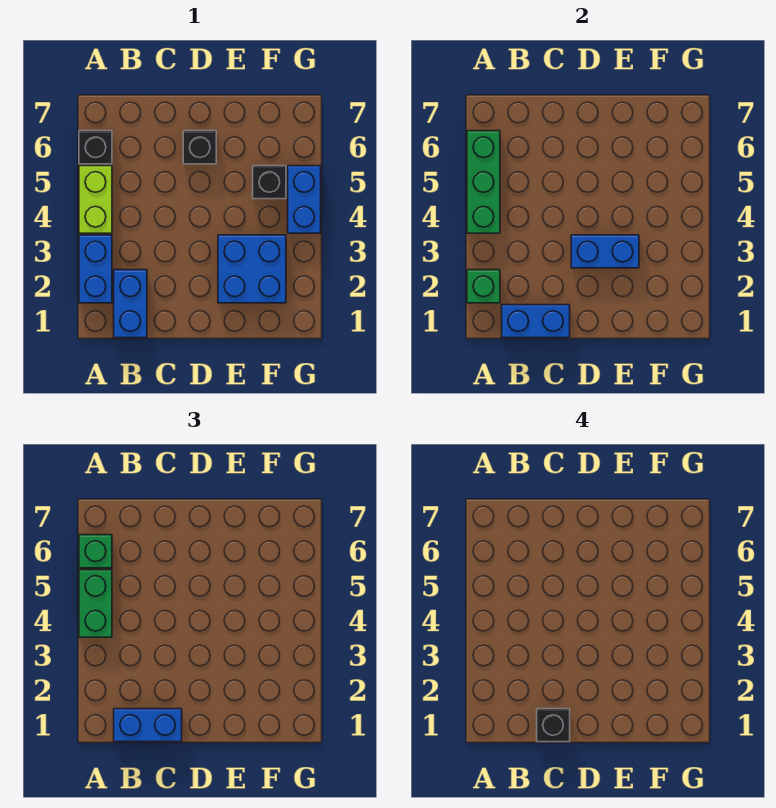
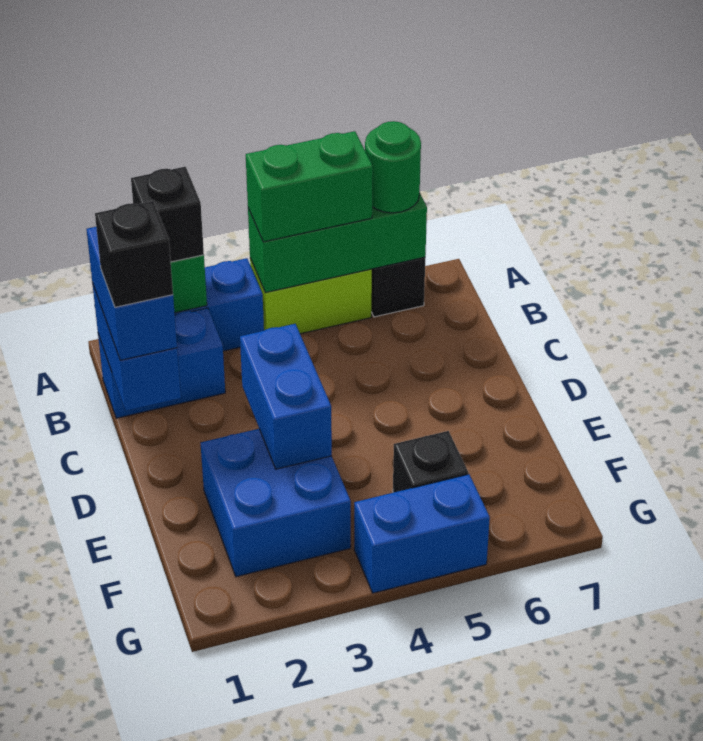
green 1x1 brick [79,535,112,568] -> green 1x1 round brick [365,121,421,213]
black 1x1 brick [183,131,216,164] -> black 1x1 brick moved to [131,167,204,262]

